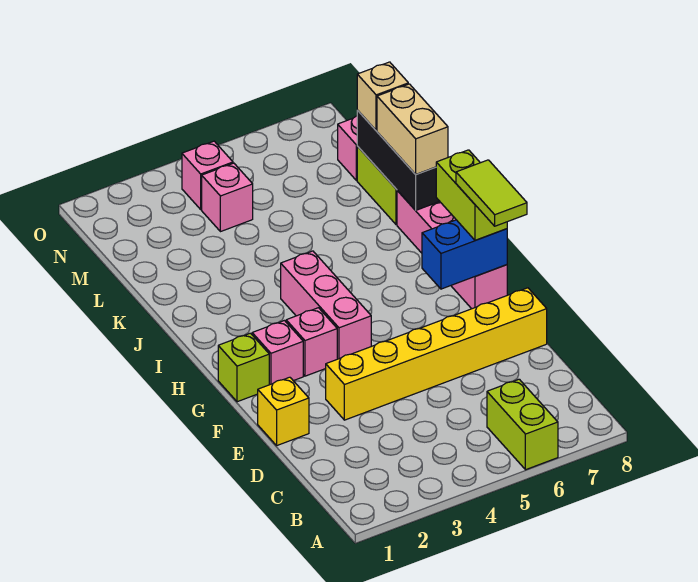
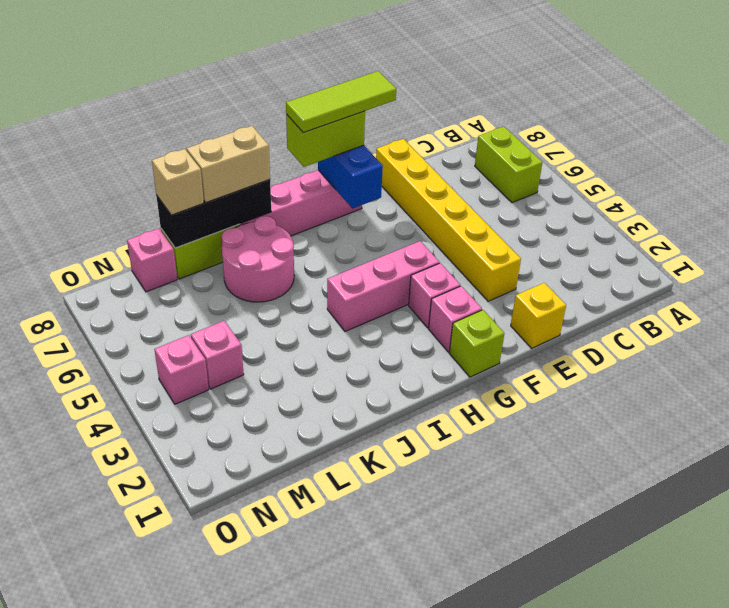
lime 1x2 brick [487,379,558,470] -> lime 1x2 brick turned to [475,126,542,203]
lime 1x2 tile [456,160,527,226] -> lime 1x3 tile [286,71,396,133]
none -> pink 2x2 round brick [221,216,294,302]

